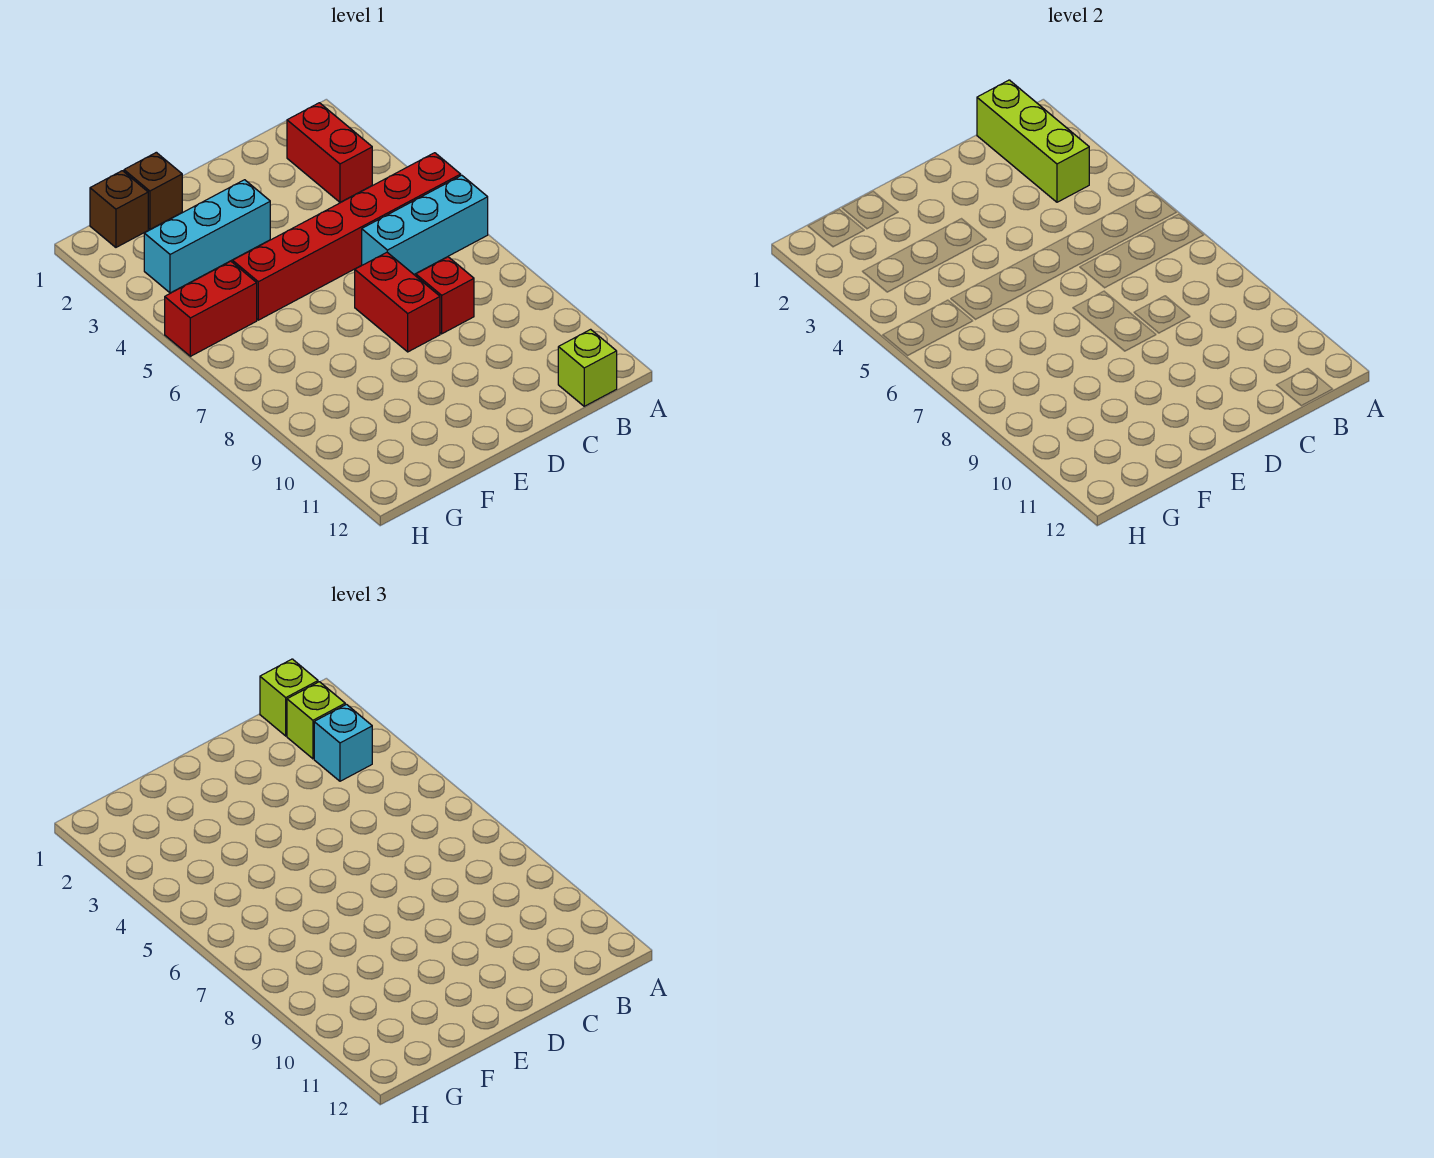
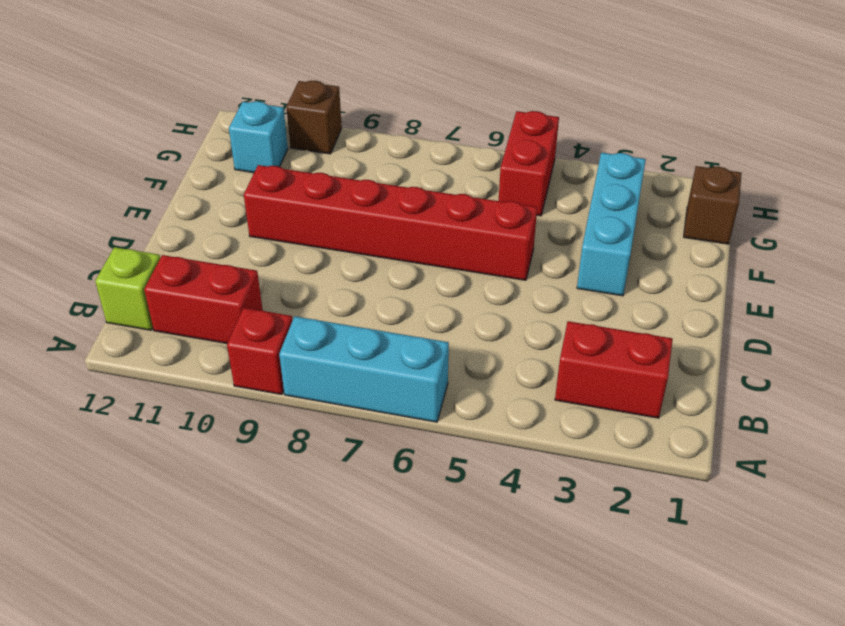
red 1x6 brick [233,153,461,320] -> red 1x6 brick turned to [244,165,537,280]
cyan 1x3 brick [362,175,488,274] -> cyan 1x3 brick turned to [279,316,449,422]
lime 1x3 brick [977,80,1089,202] -> none
lime 1x1 brick [260,659,318,736] -> none
lime 1x1 brick [287,682,345,759] -> none
cyan 1x1 brick [314,704,372,781] -> cyan 1x1 brick moved to [229,101,288,173]
red 1x1 brick [416,257,474,334] -> red 1x1 brick moved to [227,308,292,395]
red 1x2 brick [355,253,440,352] -> red 1x2 brick moved to [144,255,263,343]
brown 1x1 brick [124,152,182,229] -> brown 1x1 brick moved to [286,81,342,154]

